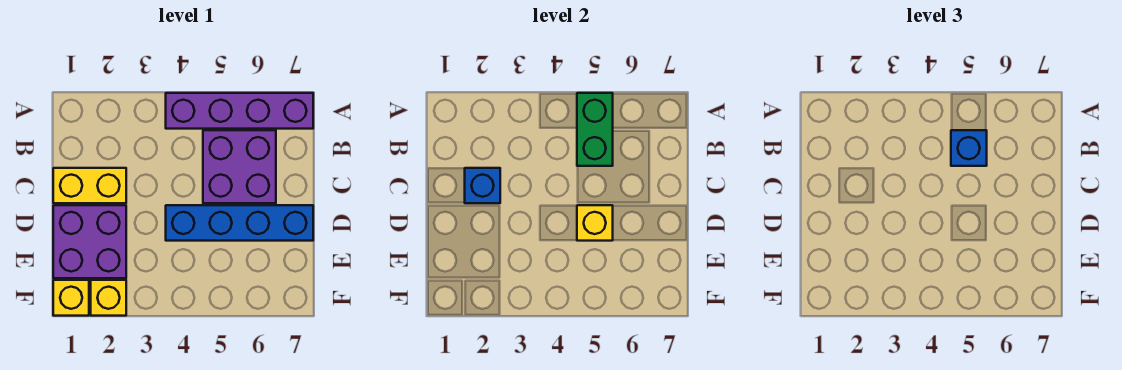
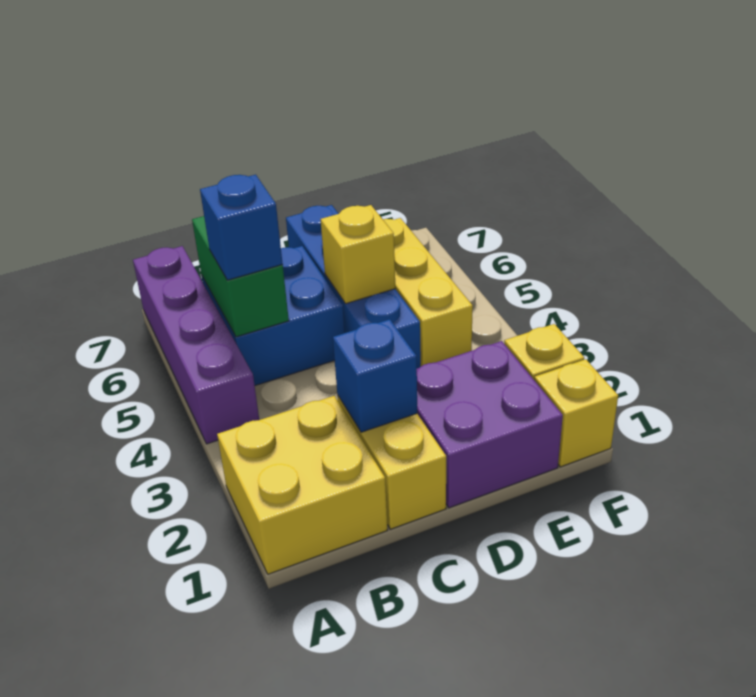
none -> yellow 2x2 brick [217,396,387,574]
green 1x2 brick [577,93,613,166] -> green 1x2 brick turned to [192,216,289,337]
purple 2x2 brick [203,130,276,203] -> blue 2x2 brick [201,246,345,386]
none -> yellow 1x3 brick [383,218,473,366]

